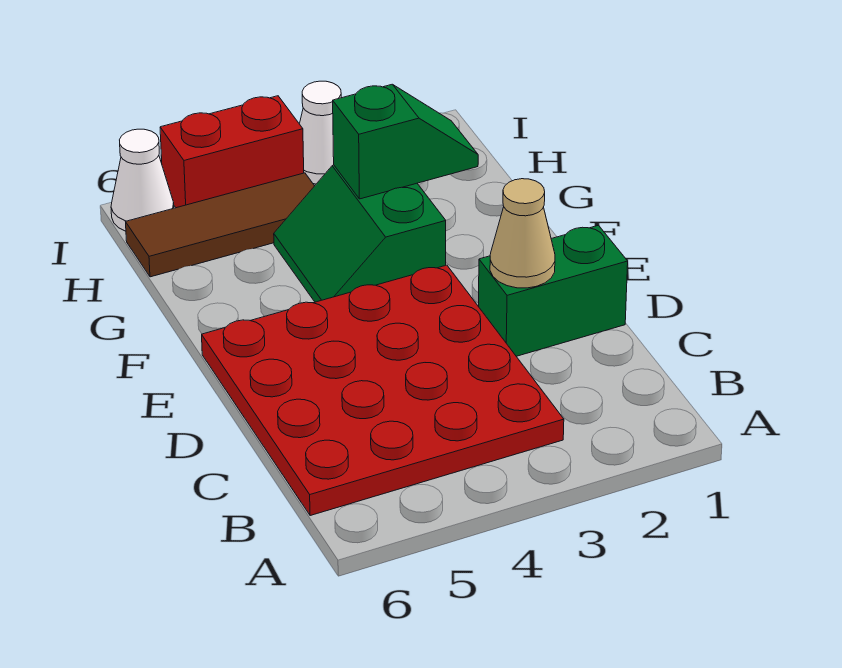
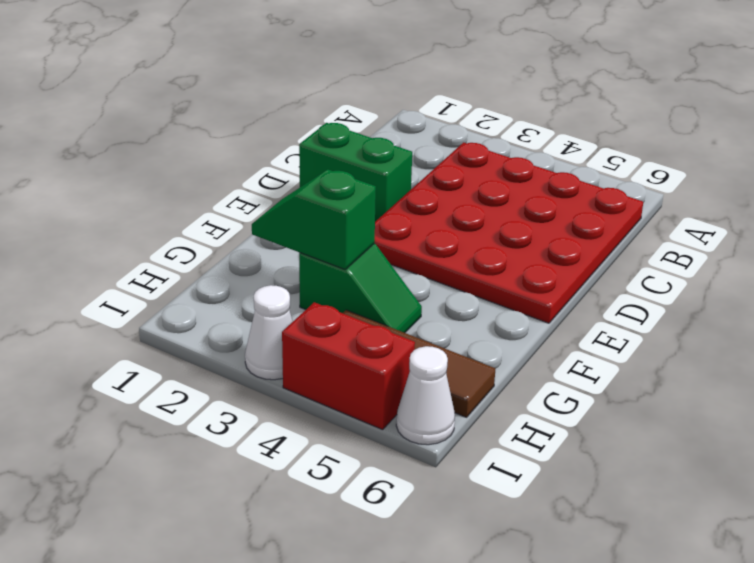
tan 1x1 cone [490,179,555,288] -> none
green 2x2 slope [274,165,446,302] -> green 1x2 slope [299,244,422,333]

